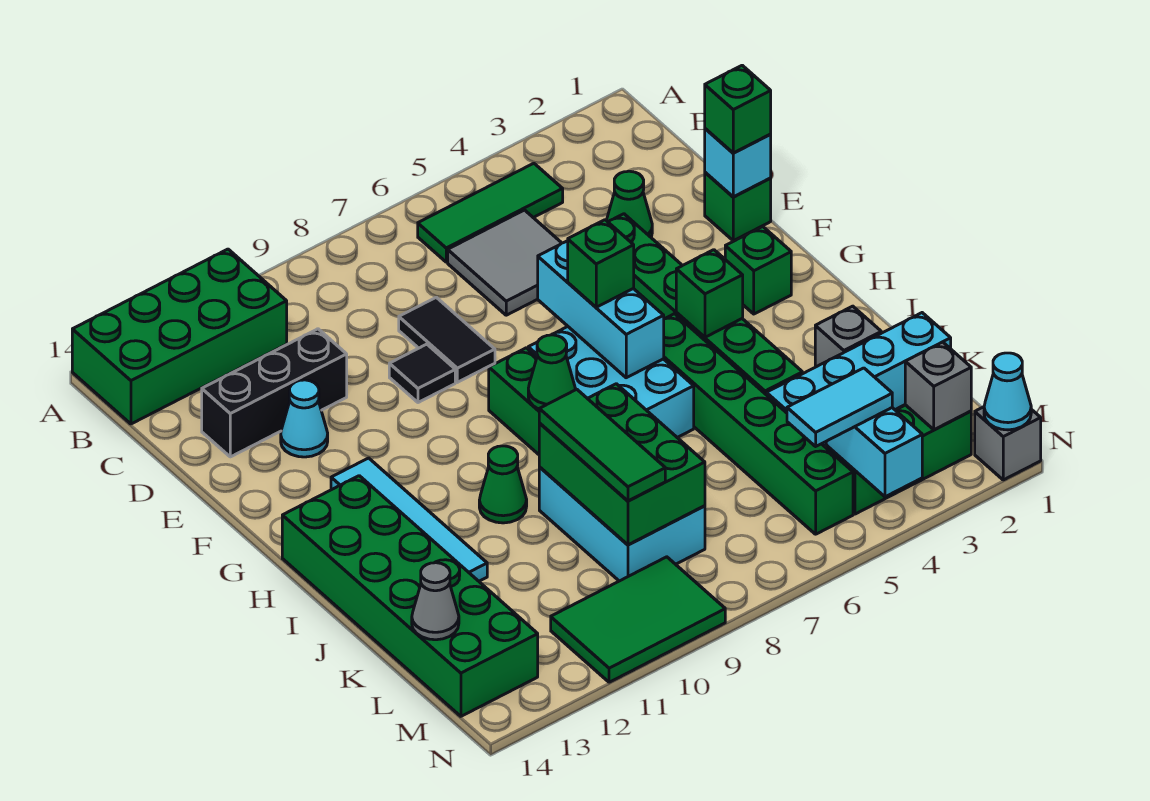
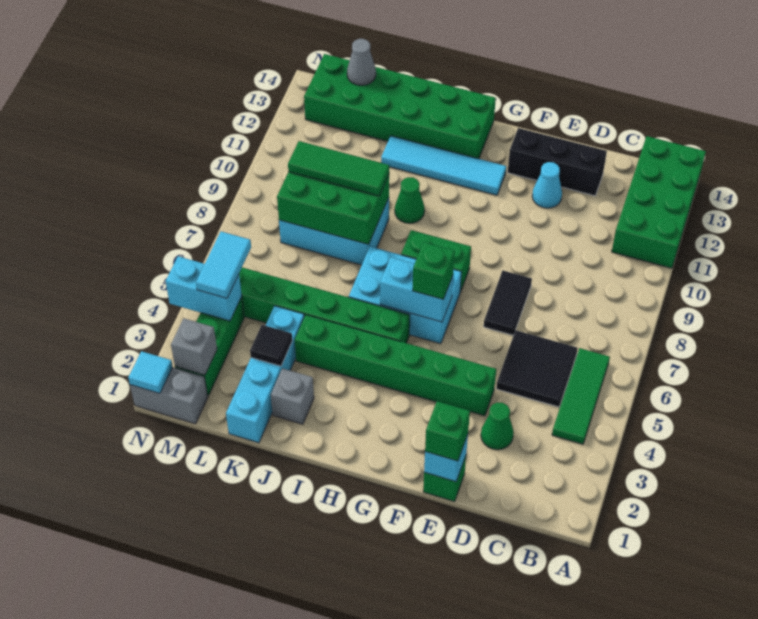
grey 2x2 tile [448,210,561,315] -> black 2x2 tile [496,330,578,407]
black 1x2 tile [399,297,495,382] -> black 1x2 tile turned to [484,271,532,335]
black 1x3 brick [202,329,347,457] -> black 1x3 brick turned to [508,128,607,196]
black 1x1 tile [389,344,455,403] -> black 1x1 tile moved to [250,325,292,366]
cyan 1x3 brick [538,241,664,378] -> cyan 1x2 brick [380,257,453,322]
green 1x1 brick [725,226,791,314] -> none
green 1x1 brick [676,250,743,337] -> none
green 1x1 cone [528,335,575,409] -> none
green 2x3 tile [551,557,725,682] -> none
grey 1x1 brick [975,407,1041,480] -> grey 1x2 brick [130,368,208,424]
cyan 1x1 cone [984,353,1031,430] -> cyan 1x1 tile [128,351,173,393]

